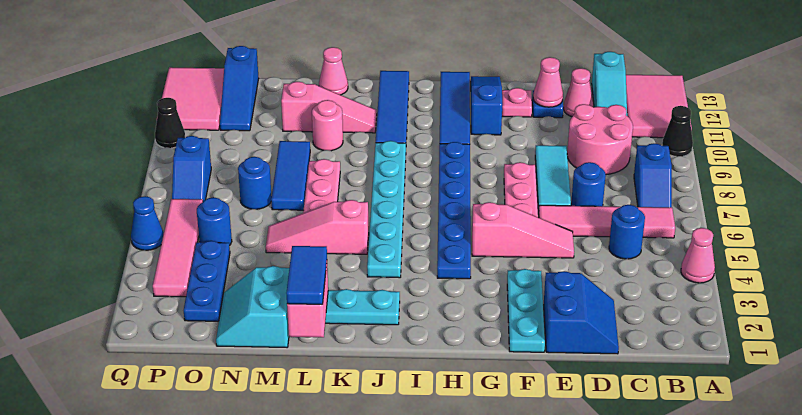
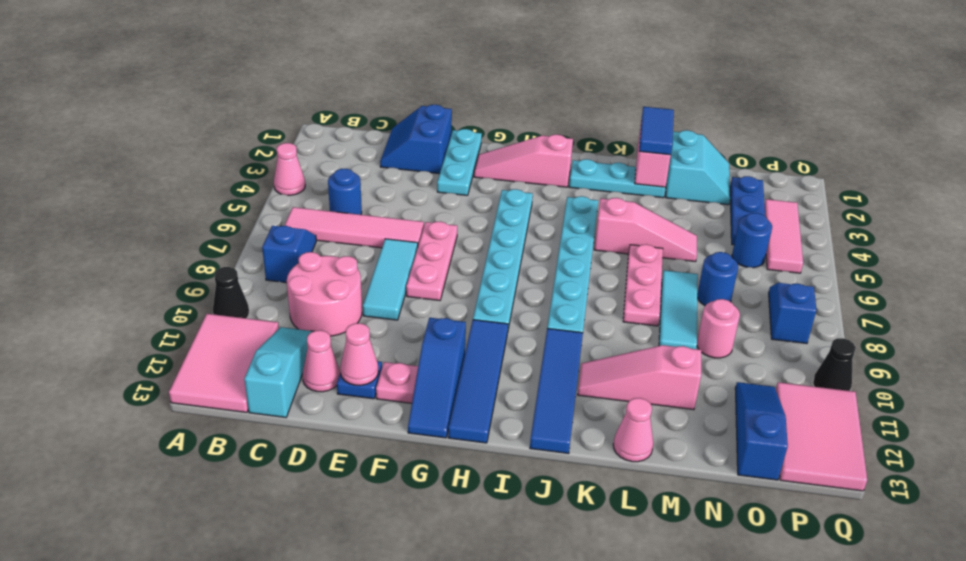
blue 1x1 round brick [571,162,606,206] -> none
pink 1x3 slope [472,202,574,258] -> pink 1x3 slope moved to [474,135,573,187]
blue 1x6 plate [437,142,471,279] -> cyan 1x6 plate [473,189,533,329]
pink 1x1 round brick [312,100,343,151] -> pink 1x1 round brick moved to [697,299,740,358]
blue 1x3 tile [271,141,310,210] -> cyan 1x3 tile [659,270,698,349]
pink 1x4 tile [153,199,203,297] -> pink 1x3 tile [765,199,803,273]
blue 1x1 cone [131,196,163,250] -> none

